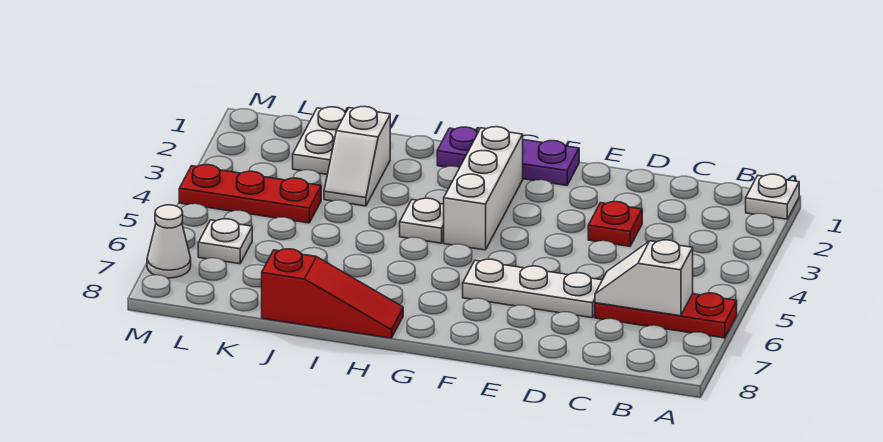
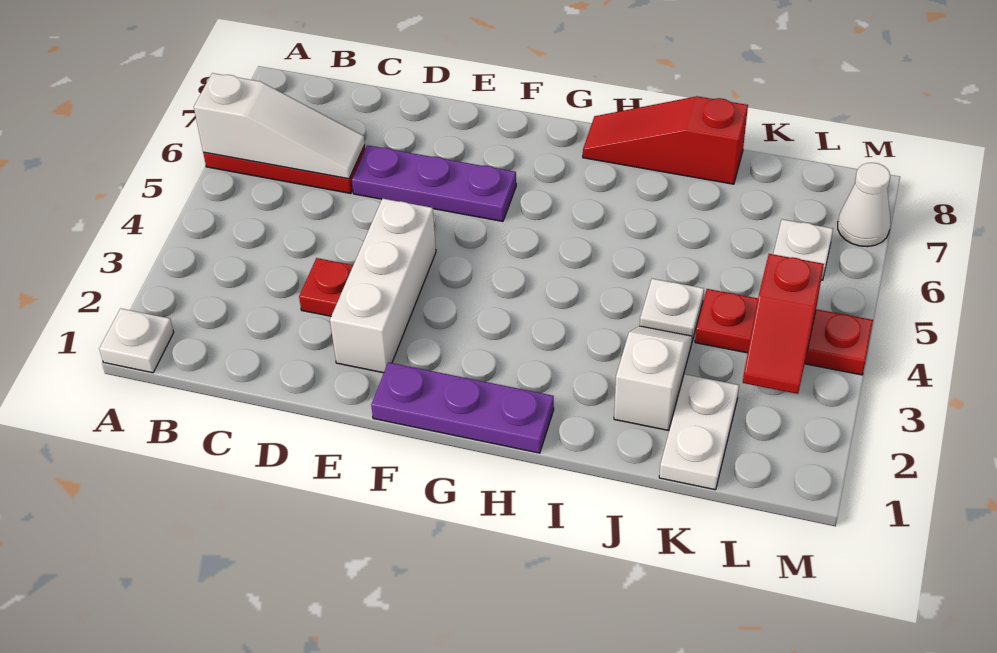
white 1x2 slope [595,240,693,316] -> white 1x3 slope [194,73,365,179]
white 1x3 plate [463,259,602,318] -> purple 1x3 plate [352,145,516,221]
white 1x3 brick [444,127,523,250] -> white 1x3 brick moved to [330,199,436,373]
white 1x1 plate [400,198,444,243] -> white 1x1 plate moved to [640,279,704,341]
none -> red 1x2 slope [743,254,824,394]

